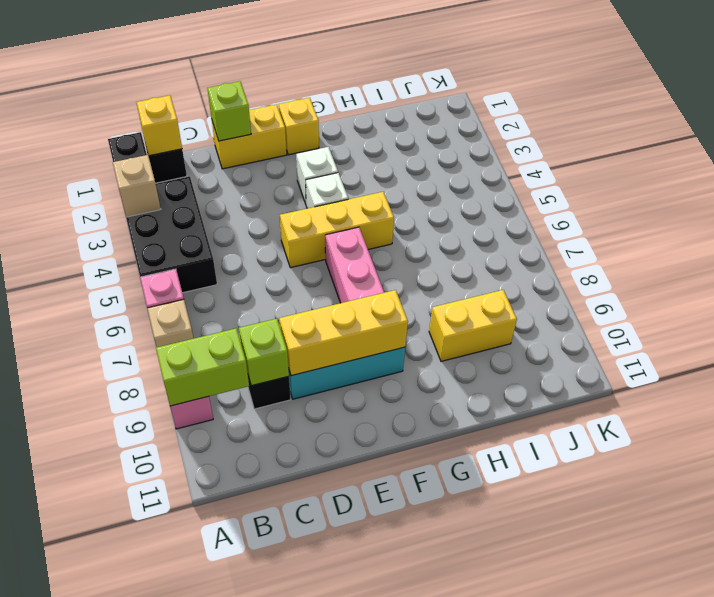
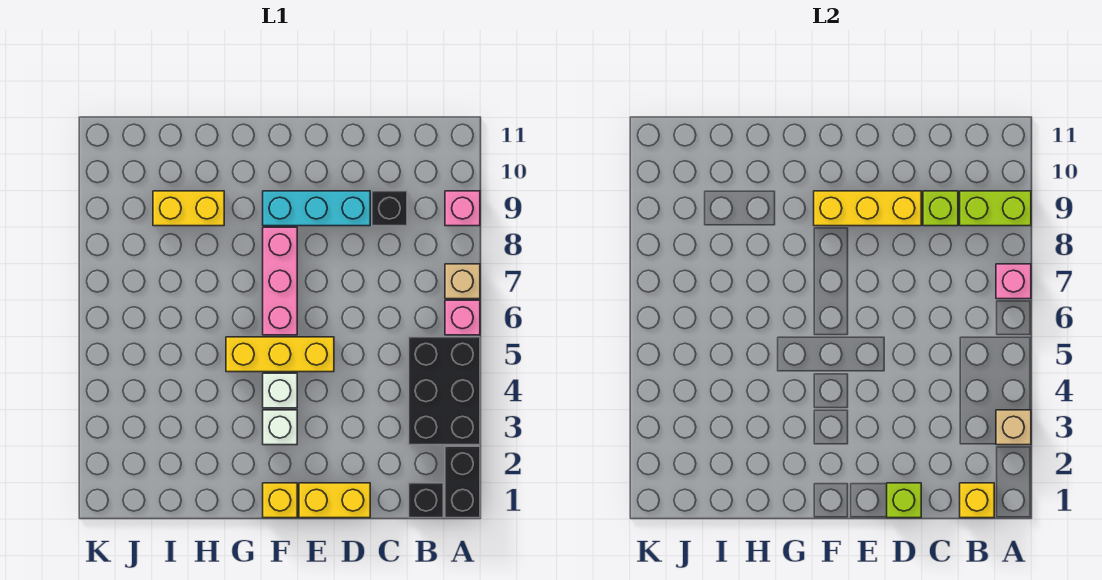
none -> pink 1x1 brick [996,264,1031,299]

